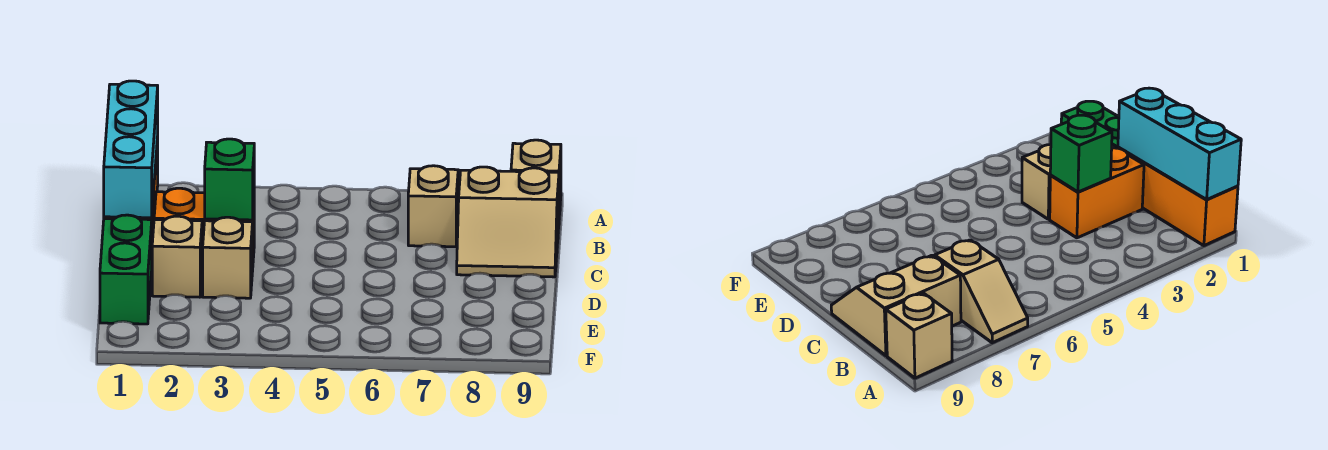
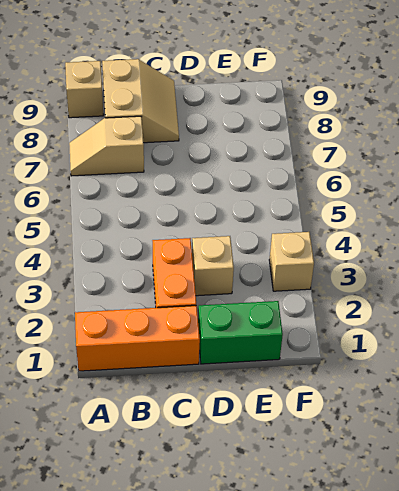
cyan 1x3 brick [104,81,158,218] -> none
green 1x1 brick [205,139,254,220] -> none
tan 1x1 brick [152,216,202,297] -> tan 1x1 brick moved to [269,232,314,291]

